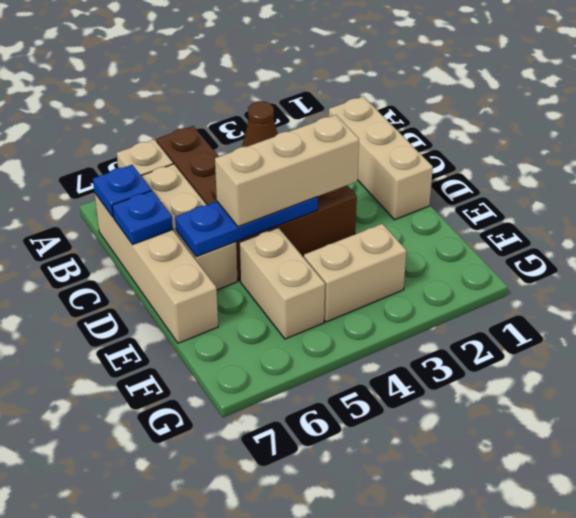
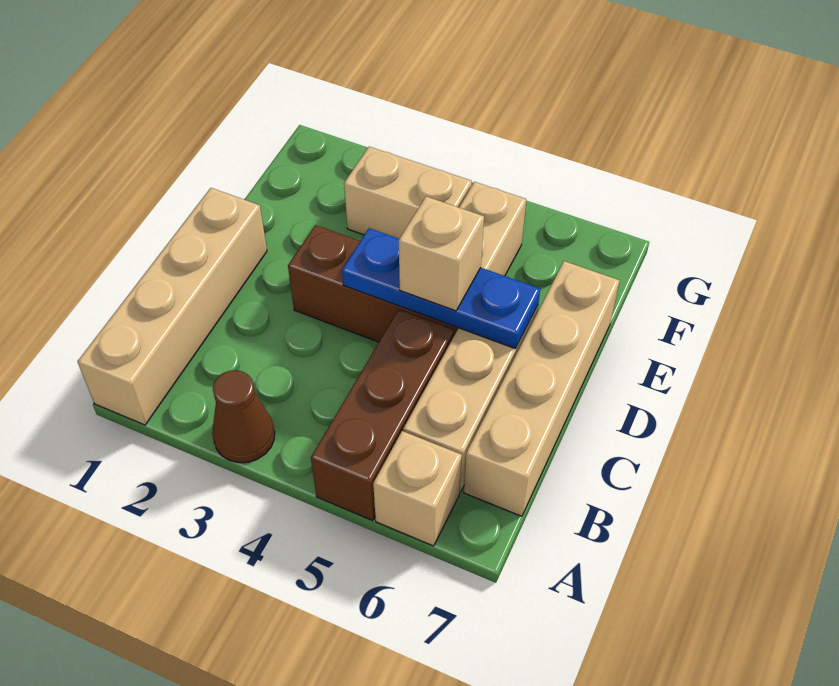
tan 1x3 brick [329,96,433,220] -> tan 1x4 brick [78,188,267,425]
blue 1x1 plate [93,165,151,217] -> none
blue 1x1 plate [112,191,173,244] -> none
tan 1x3 brick [215,115,359,227] -> tan 1x1 brick [399,196,484,311]

